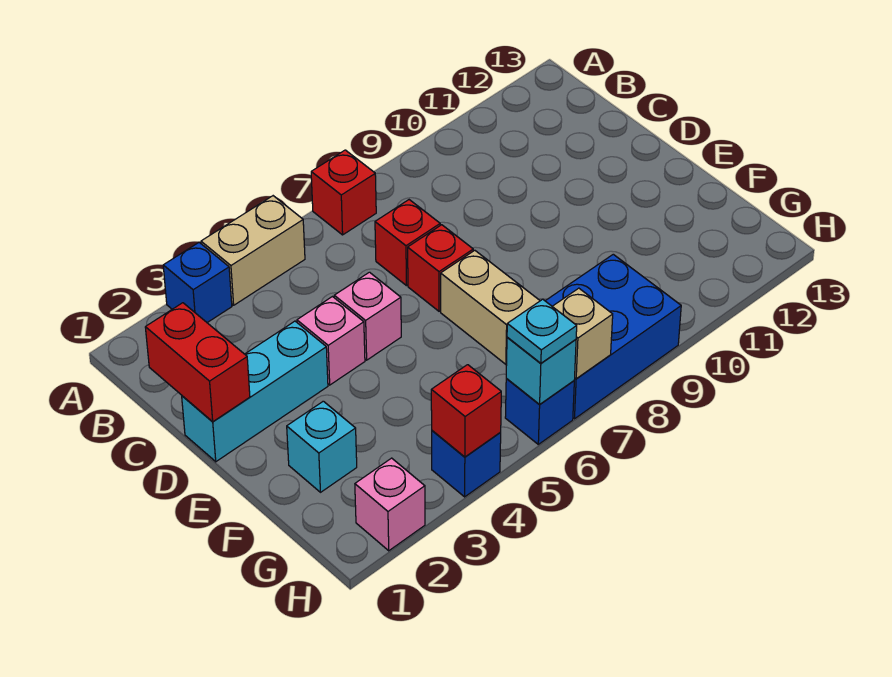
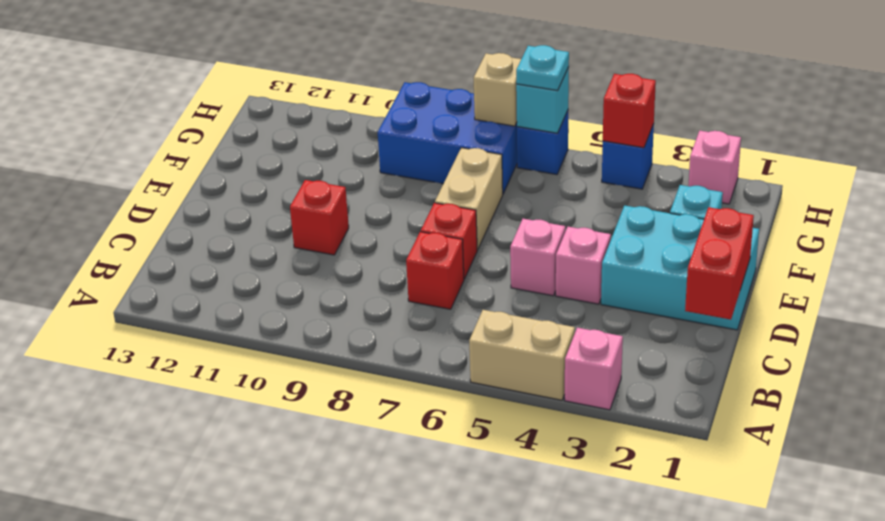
blue 1x1 brick [163,243,232,323] -> pink 1x1 brick [565,328,623,410]
red 1x1 brick [311,150,376,235] -> red 1x1 brick moved to [290,180,349,255]
cyan 1x3 brick [182,321,328,462] -> cyan 2x3 brick [601,206,759,330]

